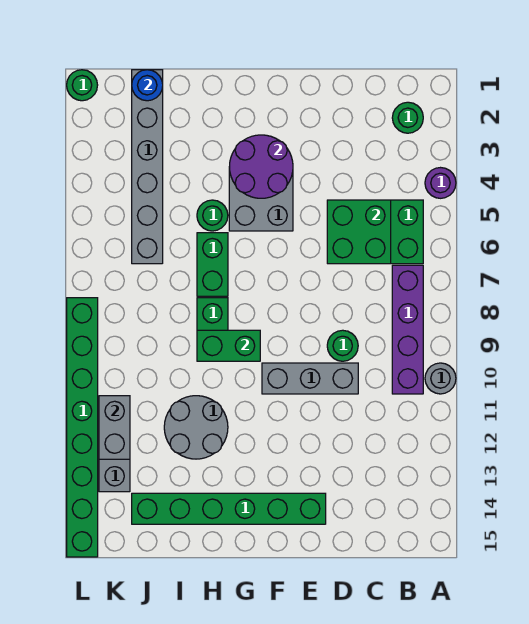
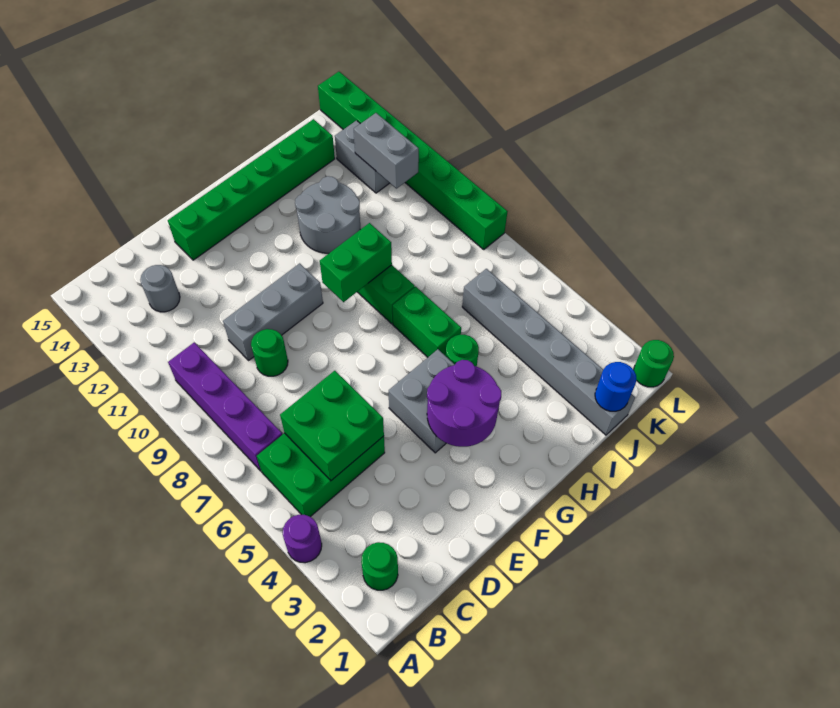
grey 1x1 round brick [425,363,456,394] -> grey 1x1 round brick moved to [140,265,180,312]

